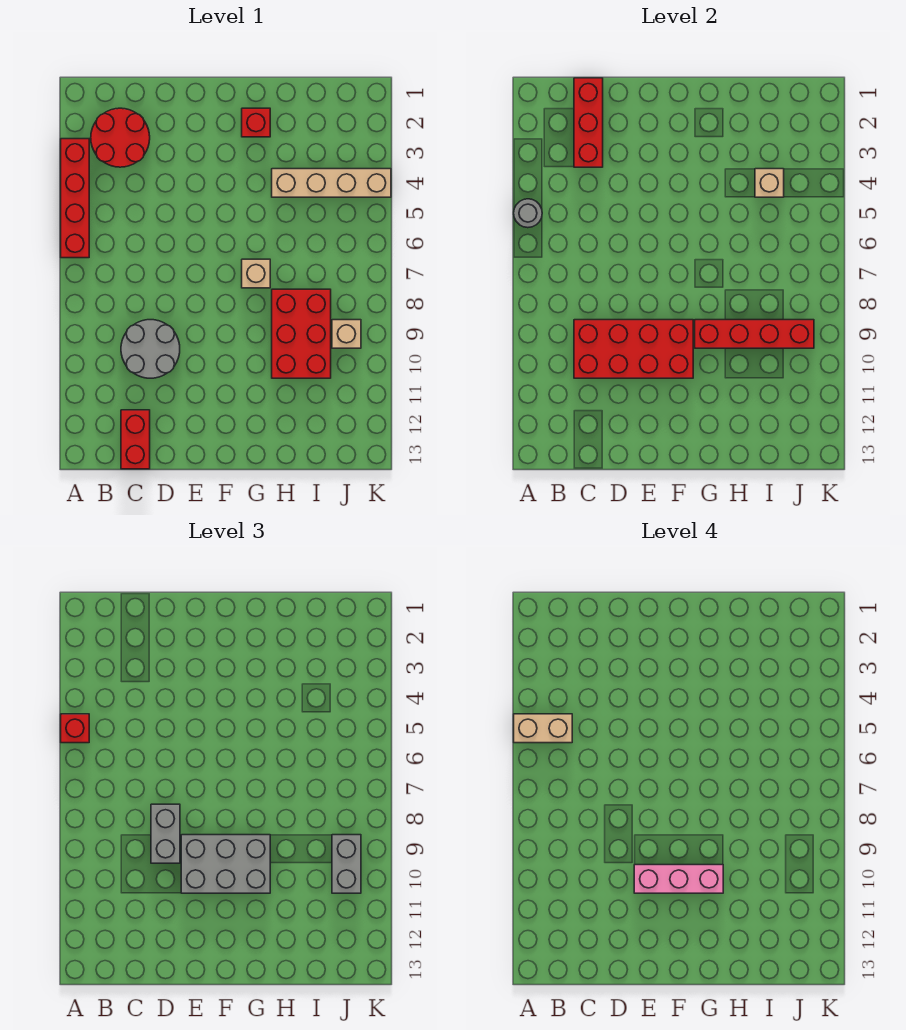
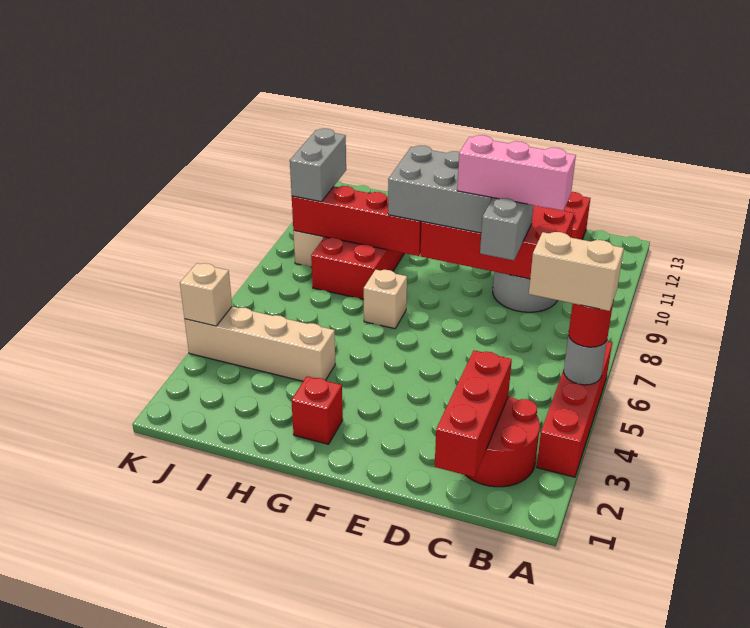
red 1x1 brick [61,714,89,743] -> red 1x1 round brick [568,303,613,347]
pink 1x3 brick [634,865,723,893] -> pink 1x3 brick moved to [457,135,576,211]
tan 1x1 brick [755,169,784,197] -> tan 1x1 brick moved to [180,263,232,326]

